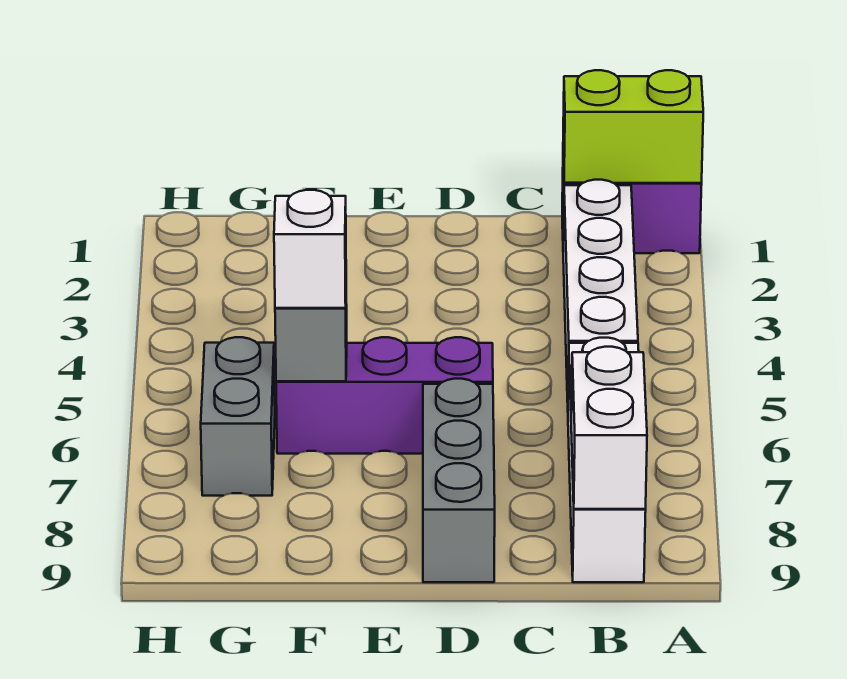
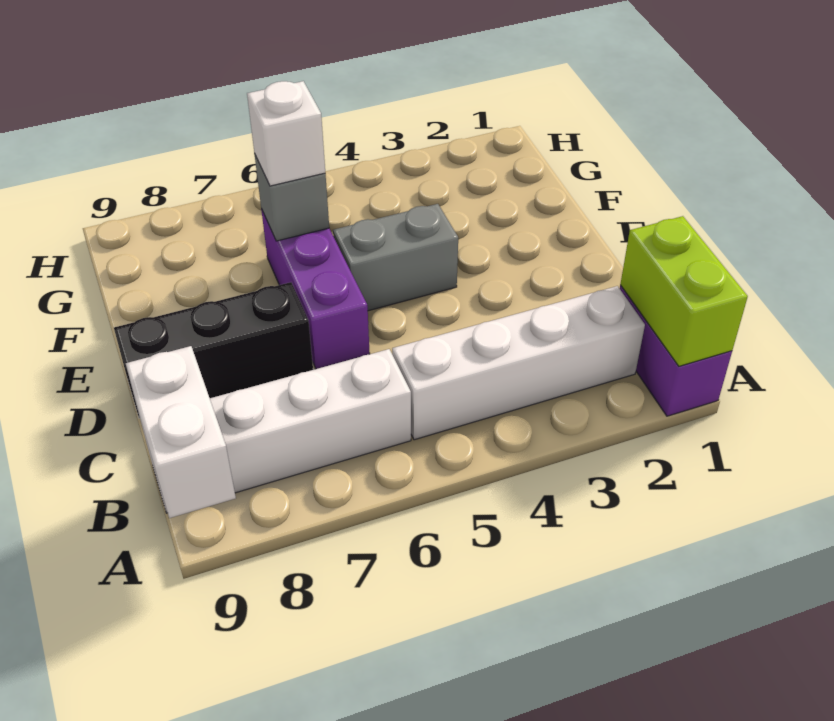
white 1x2 brick [571,347,647,509] -> white 1x2 brick turned to [126,346,236,518]
grey 1x3 brick [423,379,495,582] -> black 1x3 brick [114,282,313,418]
grey 1x2 brick [201,337,275,496] -> grey 1x2 brick moved to [333,204,458,311]

